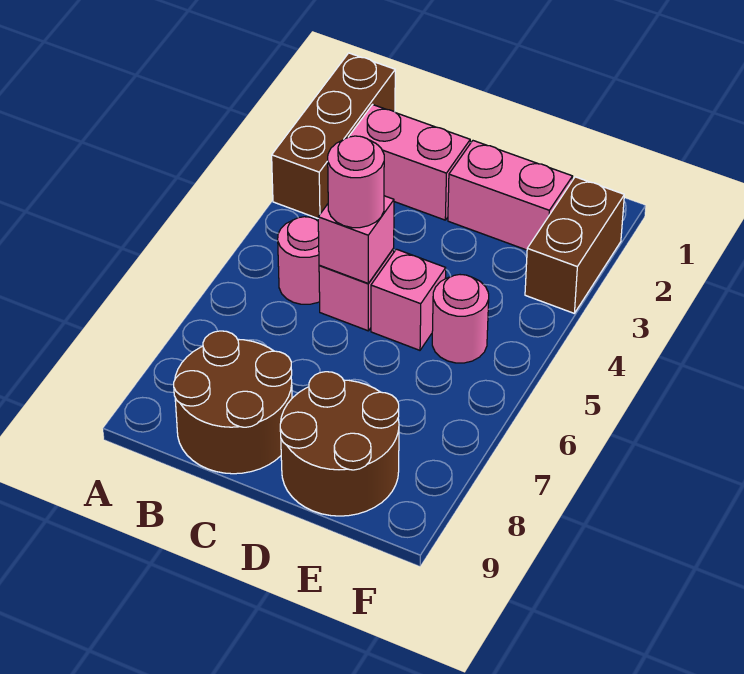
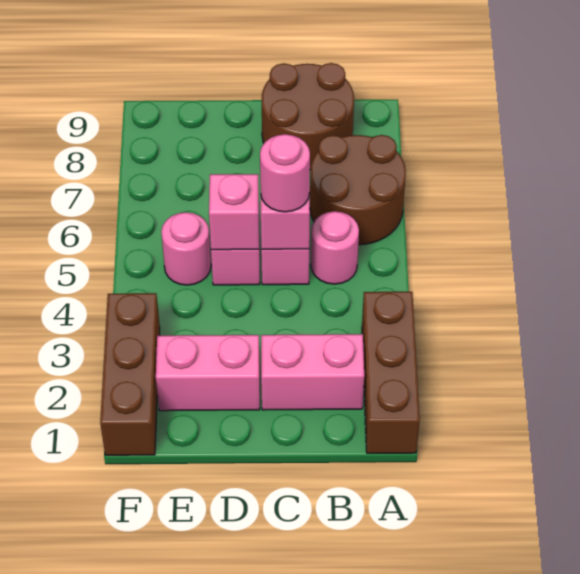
none -> pink 1x1 brick [209,174,259,250]
brown 2x2 round brick [280,372,399,516] -> brown 2x2 round brick moved to [310,135,406,245]
brown 1x2 brick [525,177,624,313] -> brown 1x3 brick [100,293,160,455]

